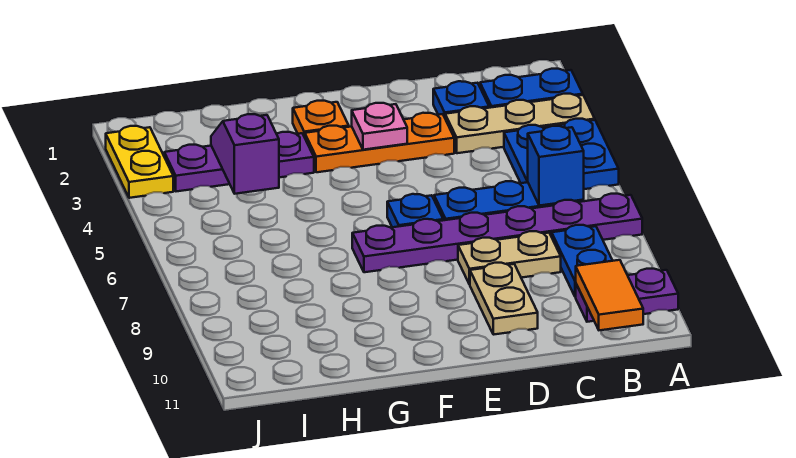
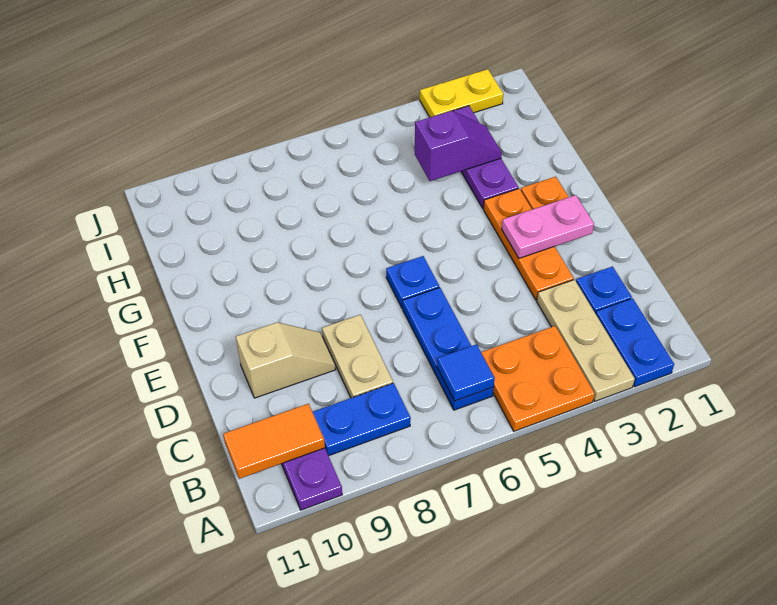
blue 2x2 plate [504,119,619,189] -> orange 2x2 plate [481,326,595,431]
purple 1x6 plate [352,194,642,272] -> none
blue 1x1 brick [528,126,584,206] -> blue 1x1 tile [437,344,495,401]
tan 1x2 plate [470,263,538,335] -> tan 1x2 slope [236,322,336,398]
pink 1x1 plate [352,103,407,150] -> pink 1x2 plate [502,195,594,258]

